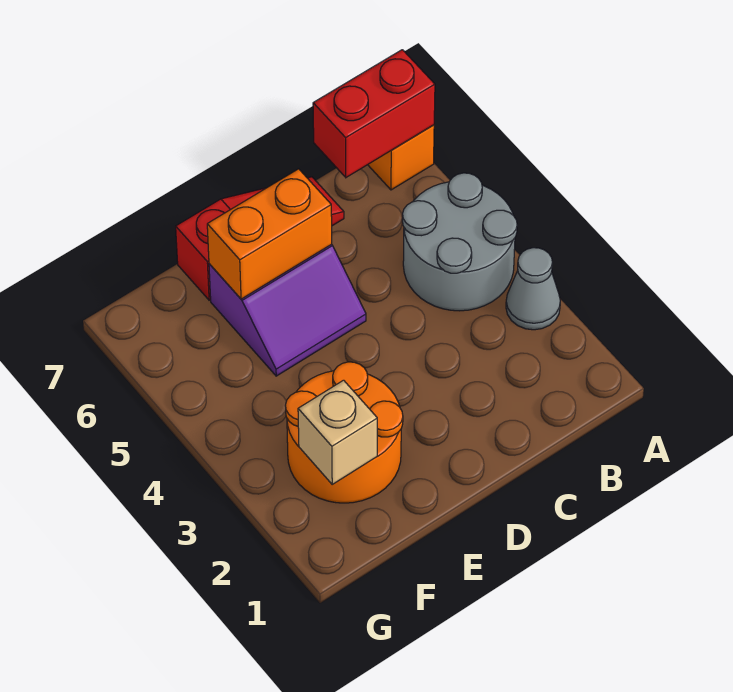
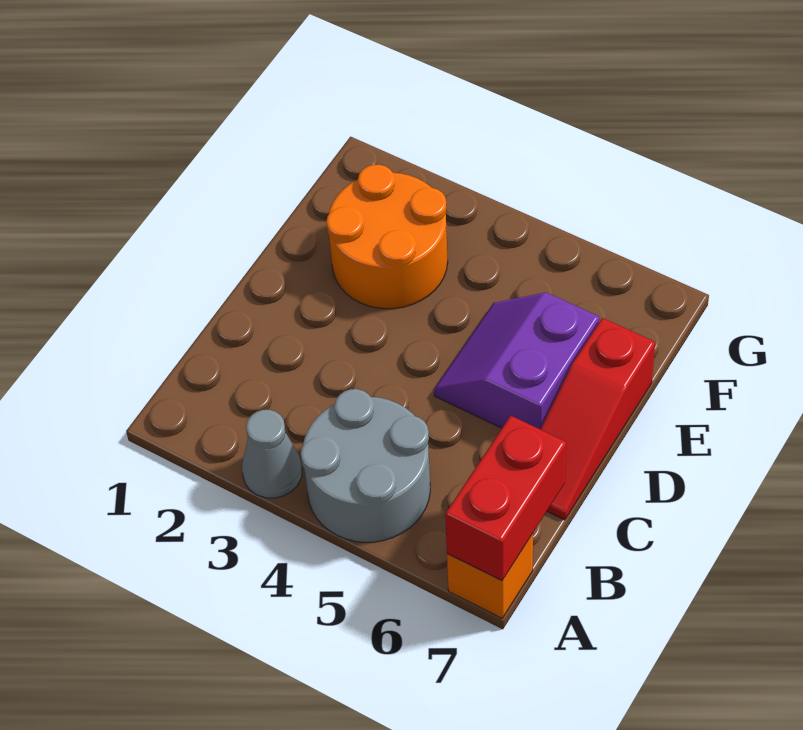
orange 1x2 brick [207,169,332,299] -> none
tan 1x1 brick [298,380,377,484] -> none

